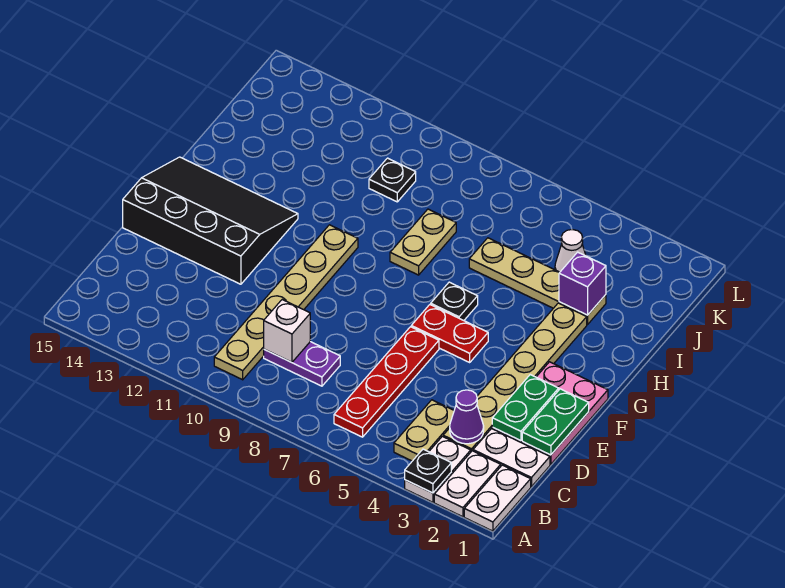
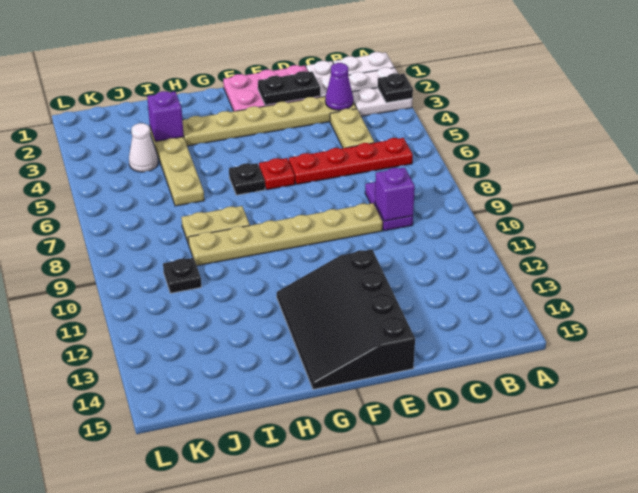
tan 1x2 plate [394,400,454,461] -> tan 1x2 plate turned to [330,109,374,148]
tan 1x6 plate [214,225,358,380] -> tan 1x6 plate moved to [188,203,383,266]
white 1x1 brick [264,300,310,362] -> purple 1x1 brick [375,168,415,221]
green 1x2 plate [522,389,589,455] -> none
green 1x2 plate [492,375,559,441] -> black 1x2 plate [258,71,320,105]
red 1x2 plate [411,305,488,362] -> red 1x1 plate [259,158,295,190]

